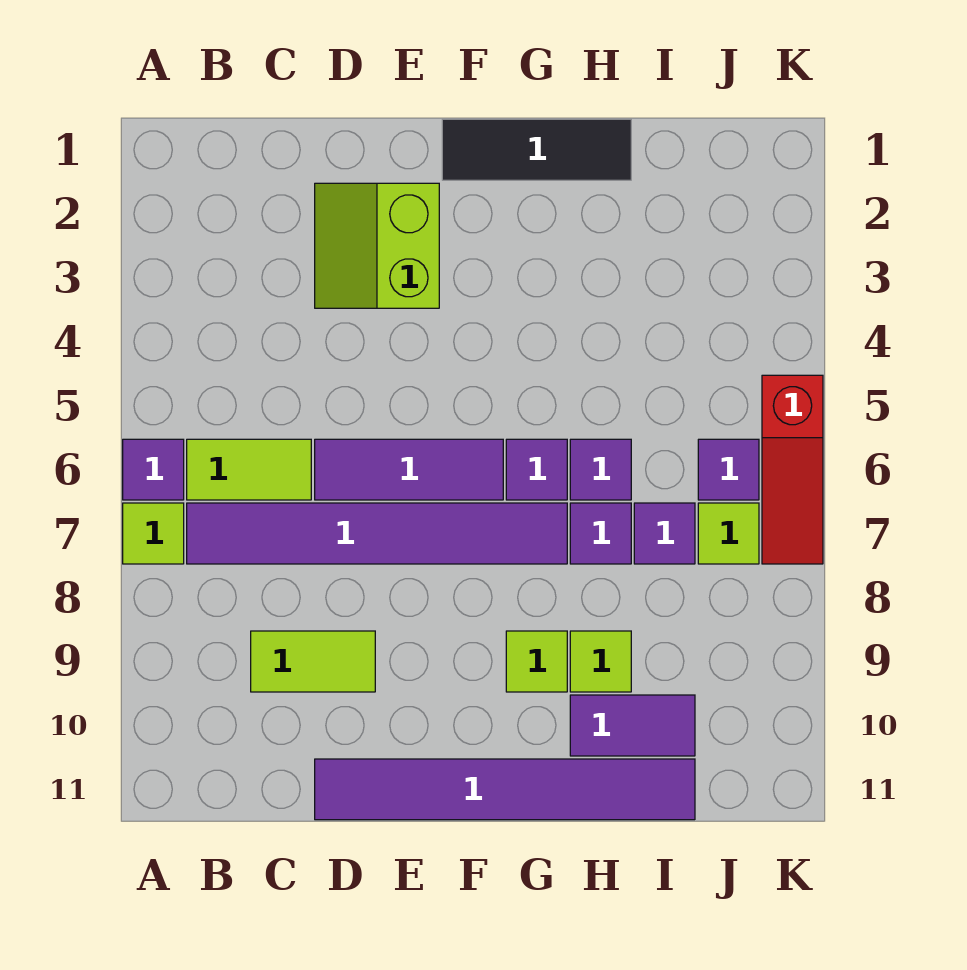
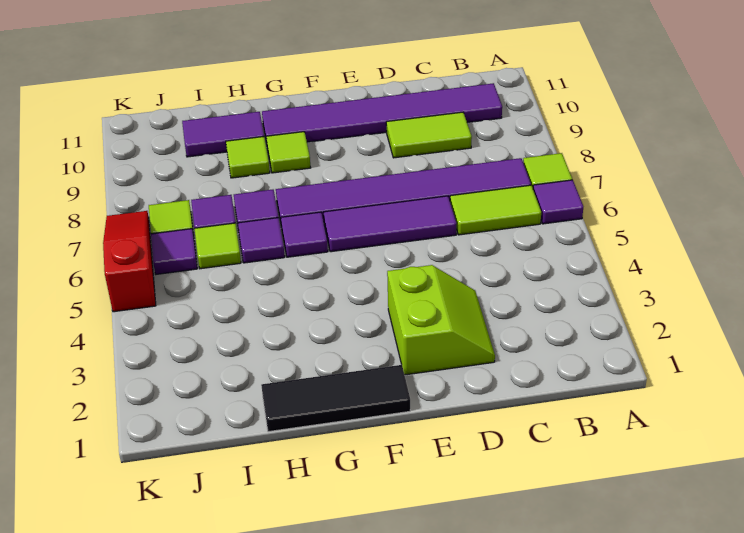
purple 1x6 tile [315,759,695,820] -> purple 1x6 tile moved to [262,83,502,143]
none -> lime 1x1 tile [194,223,241,269]

